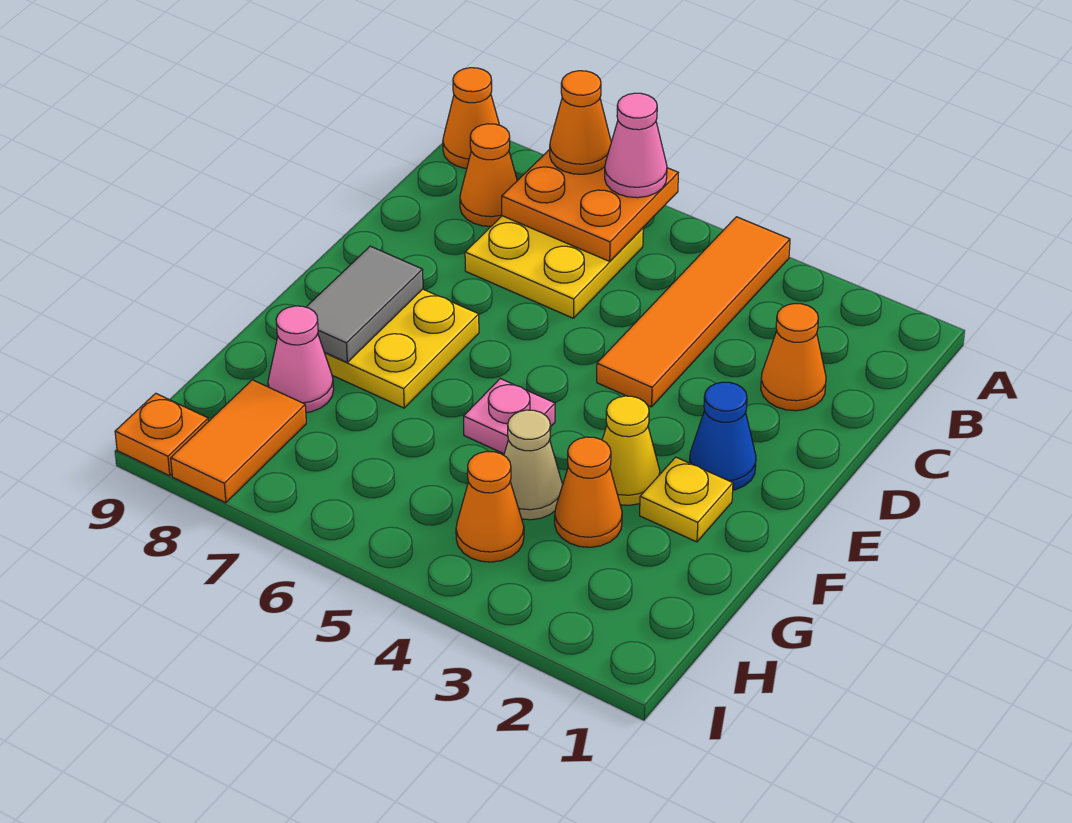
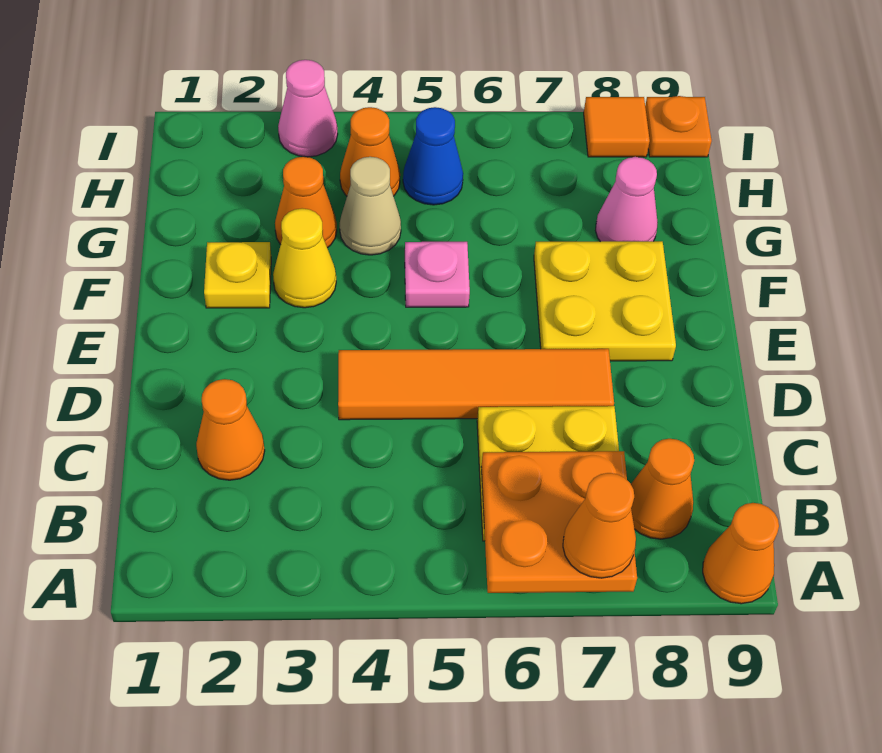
orange 1x4 tile [597,217,790,407] -> orange 1x4 tile turned to [338,349,614,420]
pink 1x1 cone [605,93,667,198] -> pink 1x1 cone moved to [278,60,338,157]
blue 1x1 cone [690,382,756,490] -> blue 1x1 cone moved to [403,107,463,205]
grey 1x2 tile [307,246,423,362] -> none
orange 1x2 tile [171,380,306,503] -> orange 1x1 tile [584,97,650,157]

